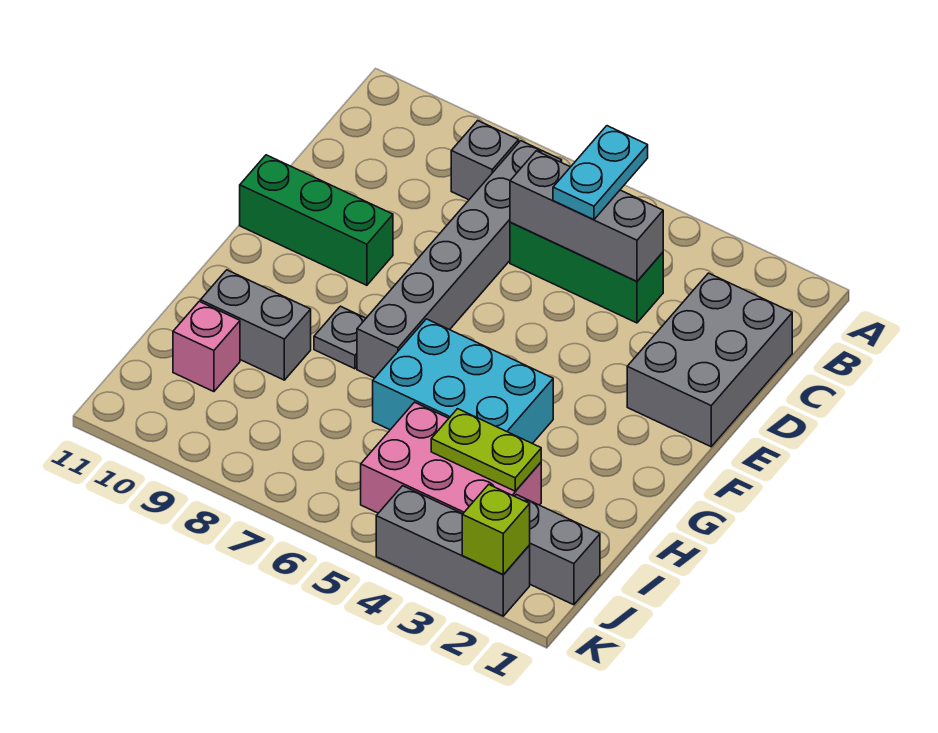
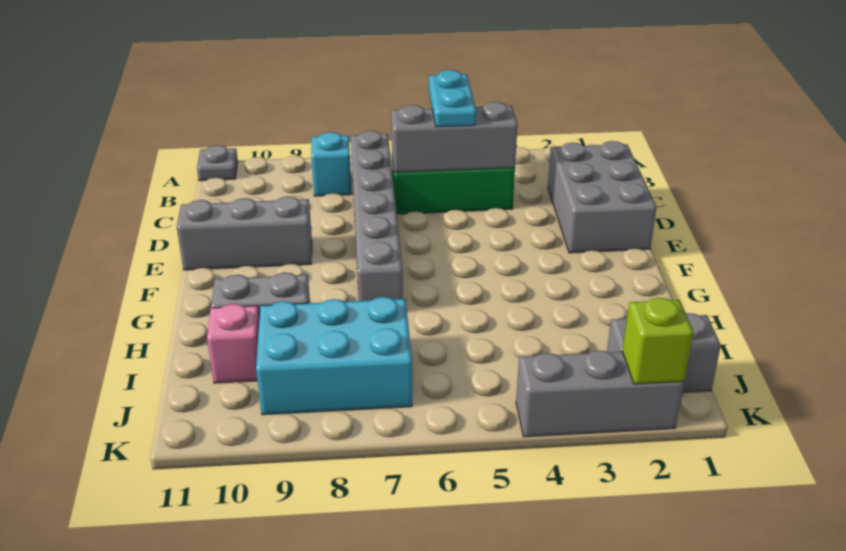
grey 1x1 brick [451,121,519,200] -> cyan 1x1 brick [311,132,352,196]
green 1x3 brick [240,155,393,285] -> grey 1x3 brick [177,196,312,270]
cyan 2x3 brick [373,319,553,444] -> cyan 2x3 brick moved to [256,297,412,415]
grey 1x1 plate [314,306,366,369] -> grey 1x1 plate moved to [197,145,238,181]
pink 2x3 brick [361,402,541,514] -> none
lime 1x2 plate [431,409,541,491] -> none

